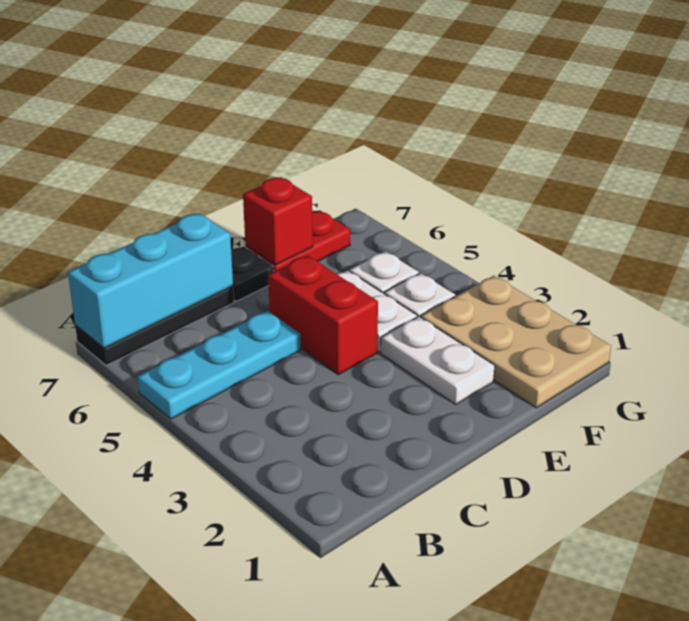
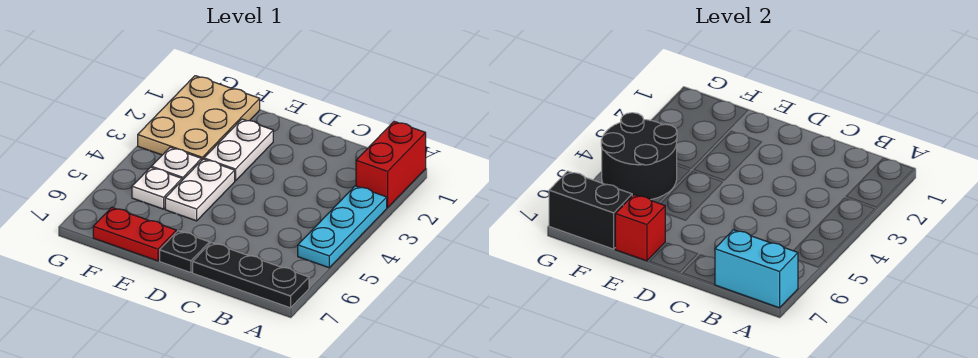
cyan 1x3 plate [138,311,301,419] -> cyan 1x3 plate turned to [298,186,387,268]
cyan 1x3 brick [68,213,233,348] -> cyan 1x2 brick [715,230,798,308]
red 1x2 brick [268,256,378,375] -> red 1x2 brick moved to [356,121,426,208]
none -> black 2x2 round brick [601,113,677,200]
none -> black 1x2 brick [549,171,632,249]

